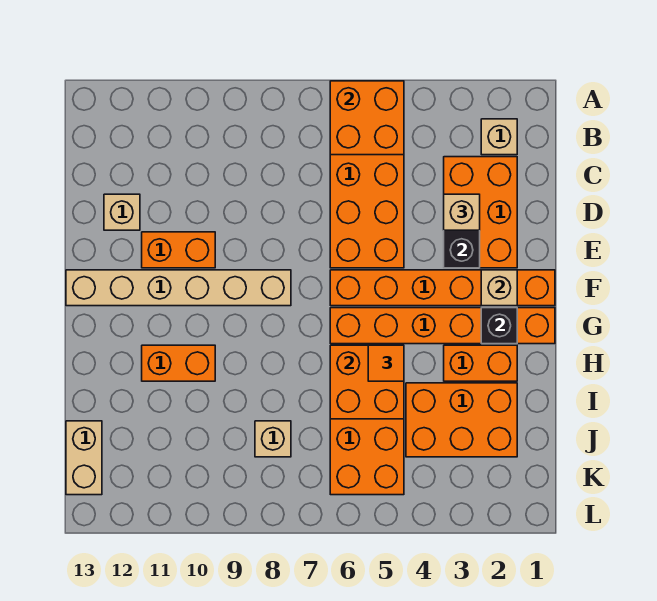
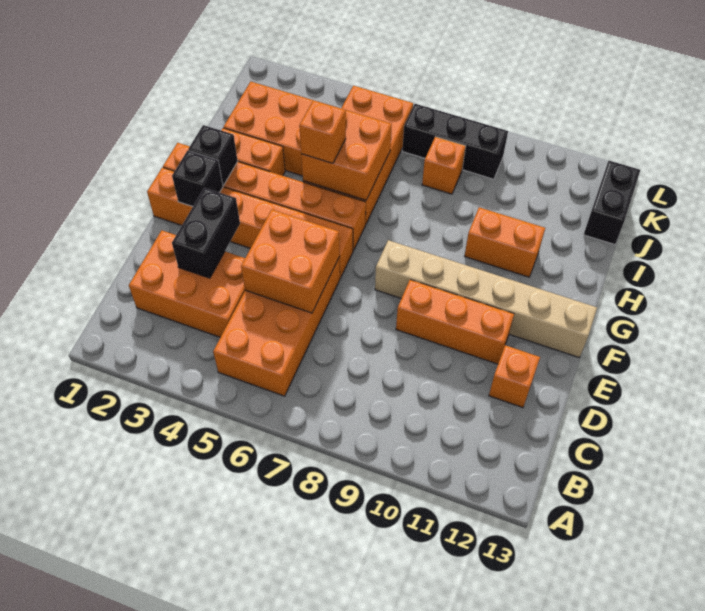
orange 2x2 brick [330,81,404,155] -> orange 2x2 brick moved to [241,210,340,313]
tan 1x1 brick [481,119,517,155] -> none
orange 2x3 brick [444,157,517,268] -> orange 2x3 brick turned to [129,230,245,337]
tan 1x1 brick [444,194,480,230] -> none
tan 1x1 brick [104,194,140,230] -> orange 1x1 brick [489,345,540,408]
orange 1x2 brick [142,232,215,268] -> orange 1x3 brick [396,280,514,364]
tan 1x1 brick [481,270,517,306] -> black 1x1 brick [172,151,223,207]
orange 1x1 tile [368,345,404,381] -> orange 1x1 brick [299,100,346,163]
tan 1x1 brick [255,421,291,457] -> orange 1x1 brick [422,137,466,194]
tan 1x2 brick [66,421,102,495] -> black 1x2 brick [584,160,640,245]
none -> black 1x3 brick [402,104,508,179]

